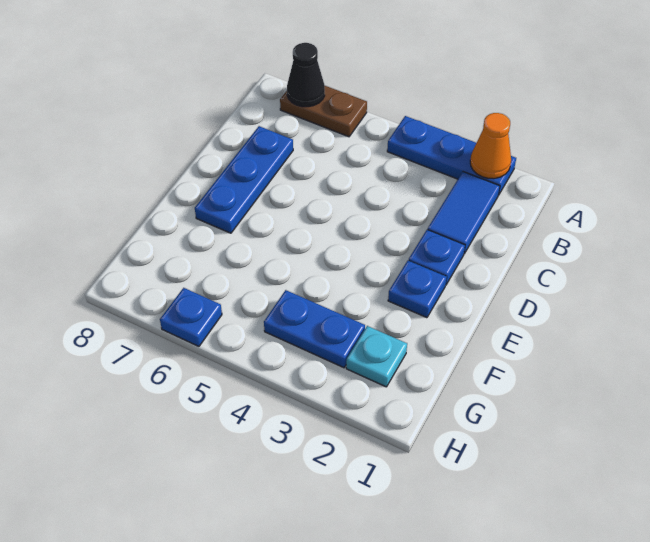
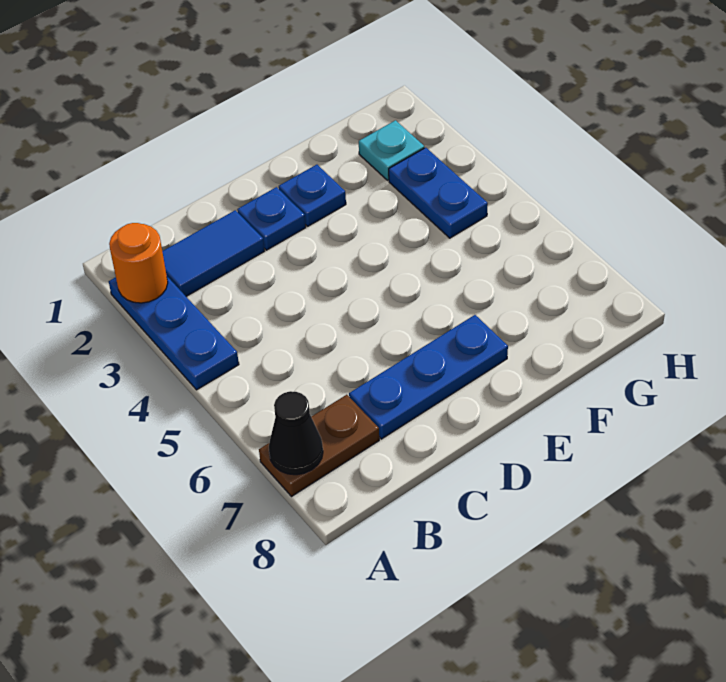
orange 1x1 cone [470,113,511,179] -> orange 1x1 round brick [109,223,168,303]
brown 1x2 plate [280,86,367,137] -> brown 1x2 plate turned to [259,395,379,497]
blue 1x1 plate [160,288,222,346] -> none

